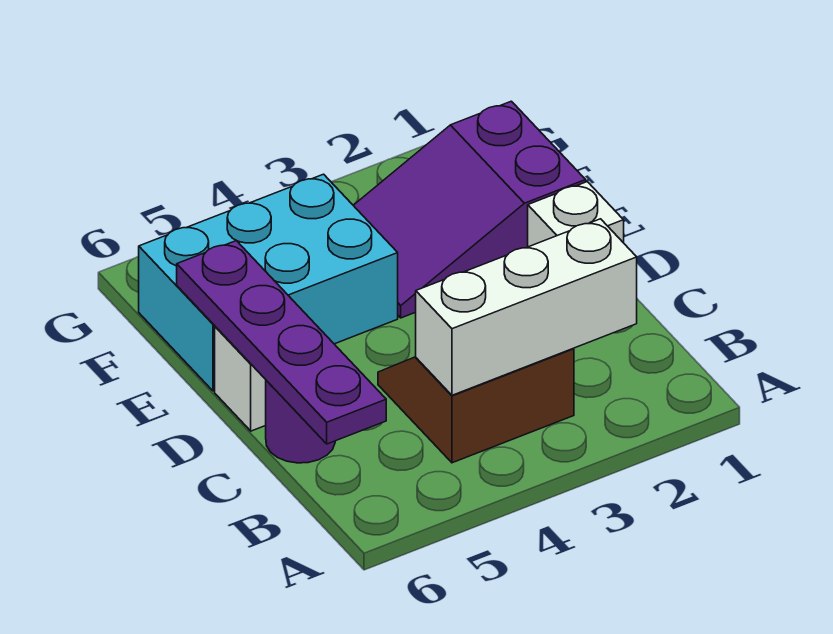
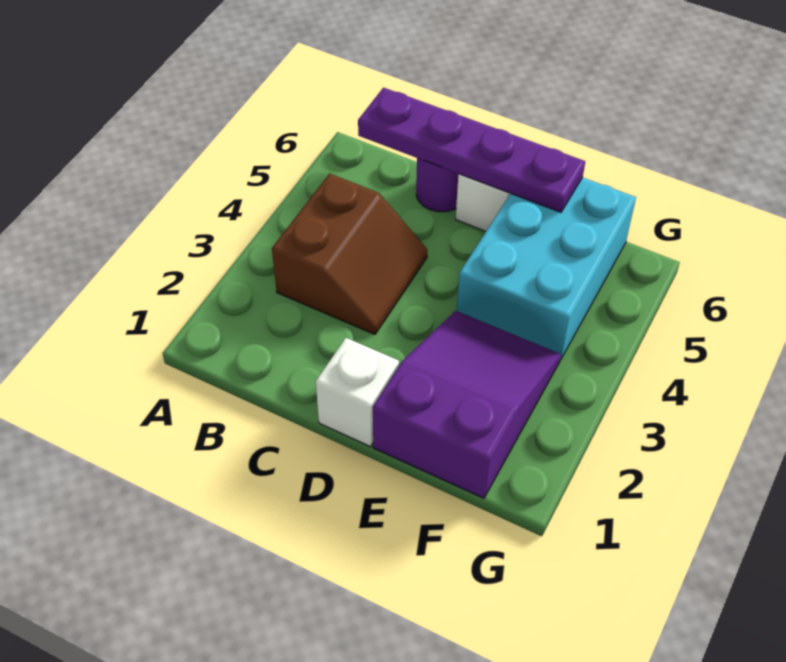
white 1x3 brick [416,219,637,395] -> none

